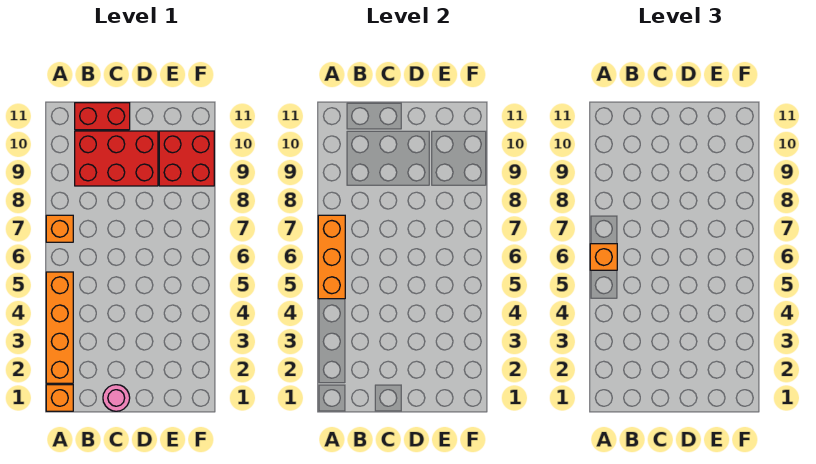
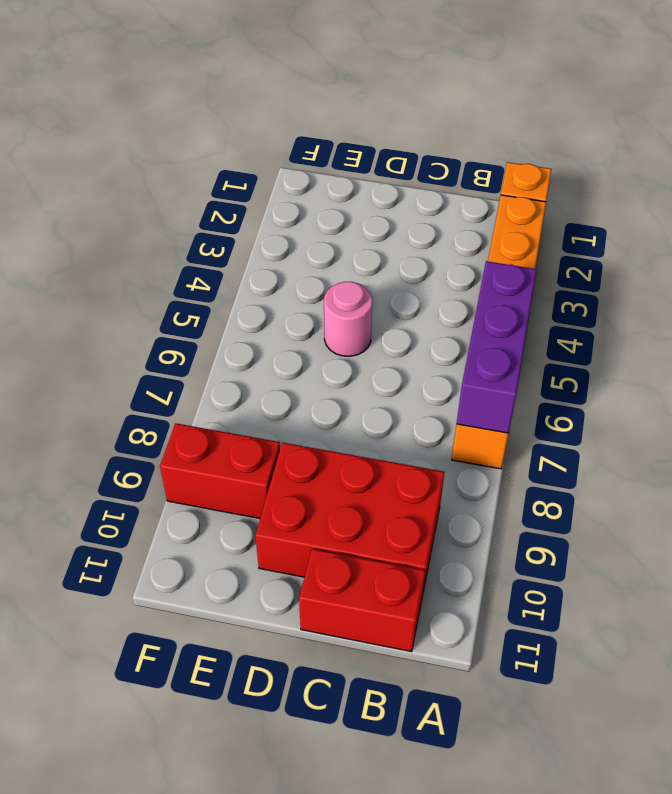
orange 1x3 brick [318,215,345,299] -> purple 1x3 brick [457,261,536,433]
orange 1x1 brick [590,244,617,270] -> none
pink 1x1 round brick [103,385,130,411] -> pink 1x1 round brick moved to [324,282,372,356]
red 2x2 brick [159,131,214,186] -> red 1x2 brick [160,423,280,518]

